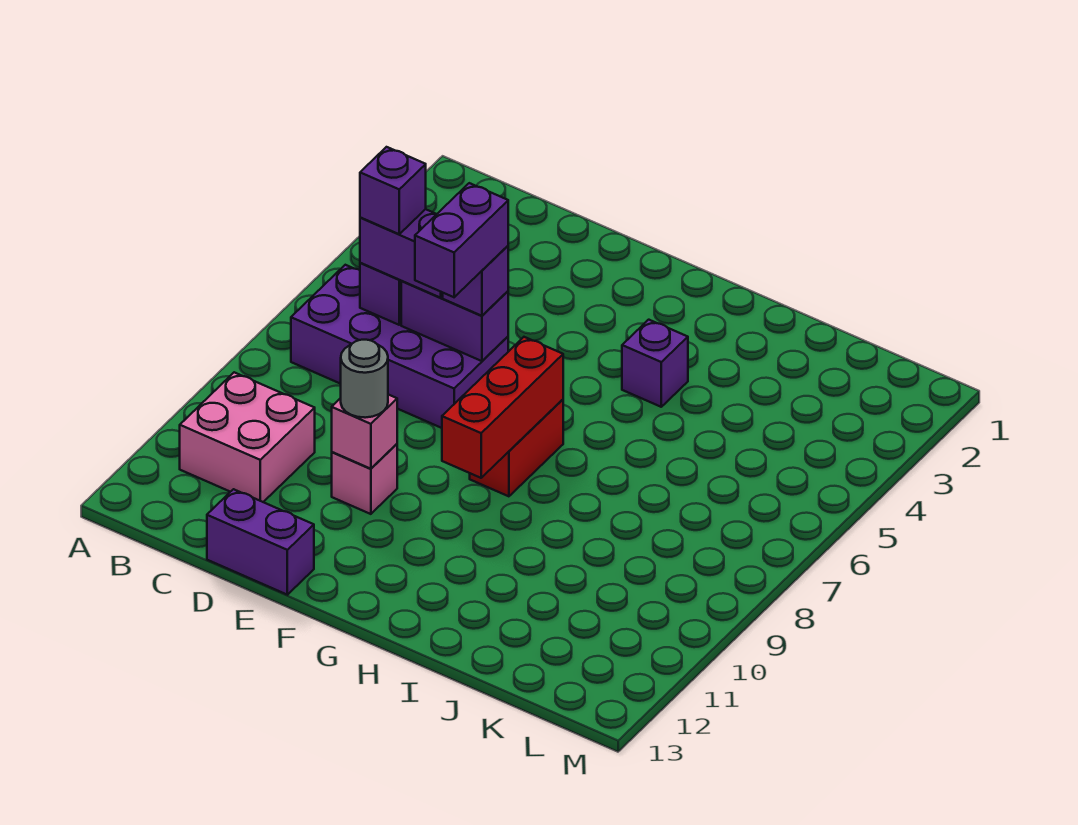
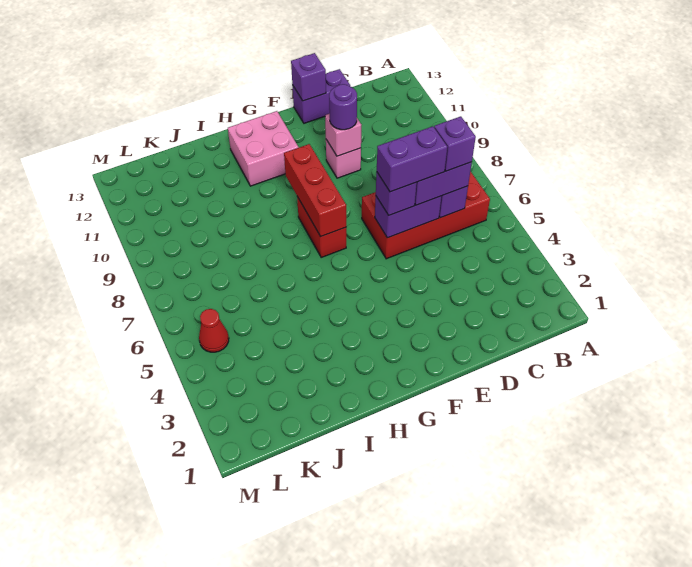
purple 2x4 brick [291,265,508,428] -> red 2x4 brick [362,171,490,259]
pink 2x2 brick [180,372,315,502] -> pink 2x2 brick moved to [228,111,299,186]
purple 1x2 brick [415,183,508,297] -> purple 1x2 brick turned to [377,126,447,192]
grey 1x1 round brick [341,340,388,418] -> purple 1x1 round brick [329,84,357,130]
purple 1x1 brick [622,320,688,407] -> purple 1x1 brick moved to [291,53,326,101]
none -> red 1x1 cone [199,309,229,352]

